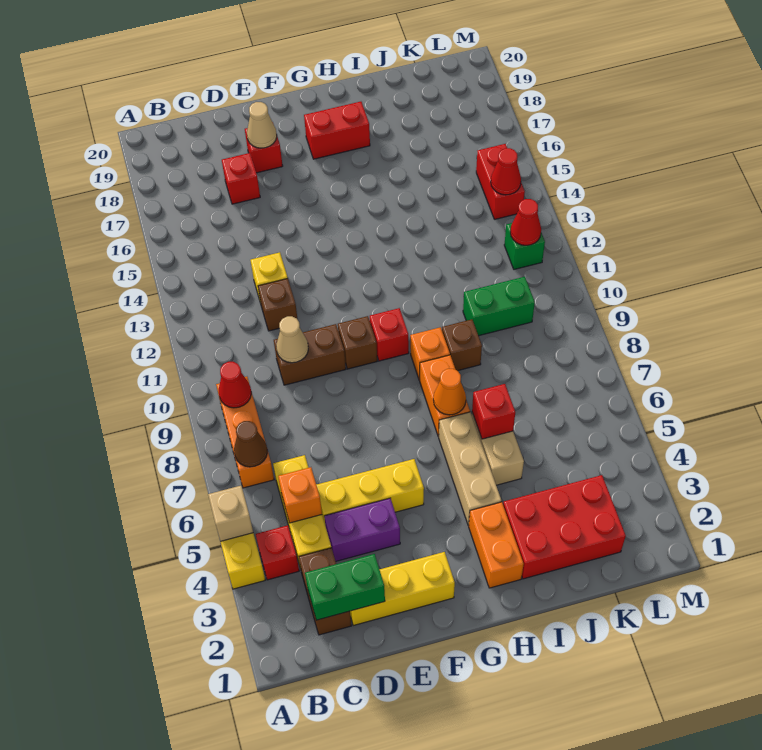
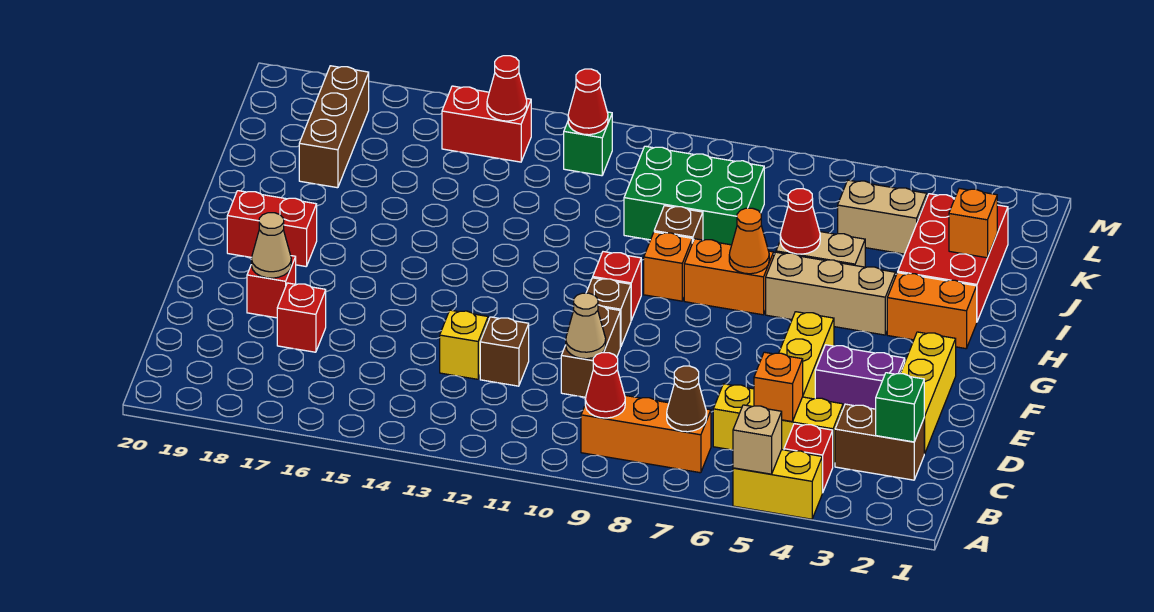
green 1x2 brick [305,554,385,620] -> green 1x1 brick [876,373,924,442]
purple 1x2 brick [324,498,400,561] -> purple 1x2 brick turned to [815,345,905,409]
red 1x2 brick [304,102,370,159] -> red 1x2 brick turned to [227,191,317,266]
red 1x1 brick [472,384,515,439] -> red 1x1 cone [780,189,820,254]
none -> orange 1x1 brick [949,188,997,258]
green 1x2 brick [463,277,535,336] -> green 2x3 brick [624,146,764,245]
none -> brown 1x3 brick [299,66,369,188]
none -> tan 1x2 brick [838,180,927,254]

